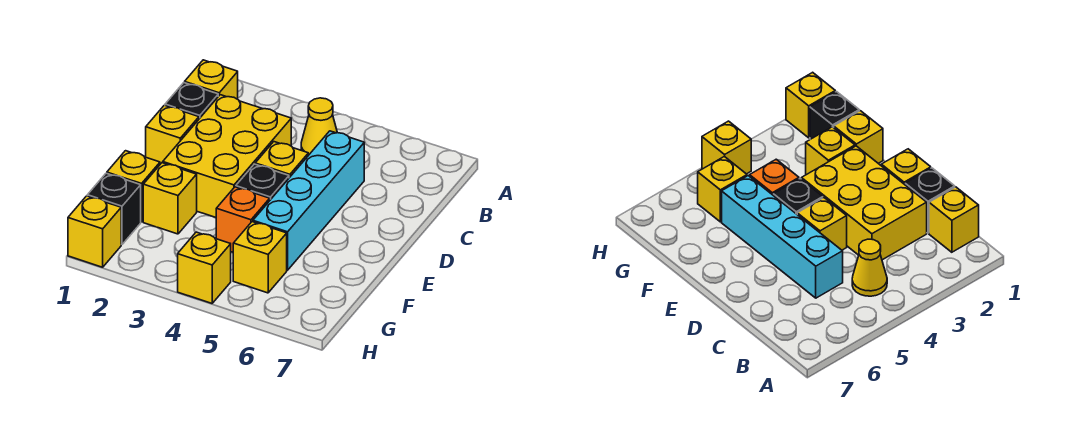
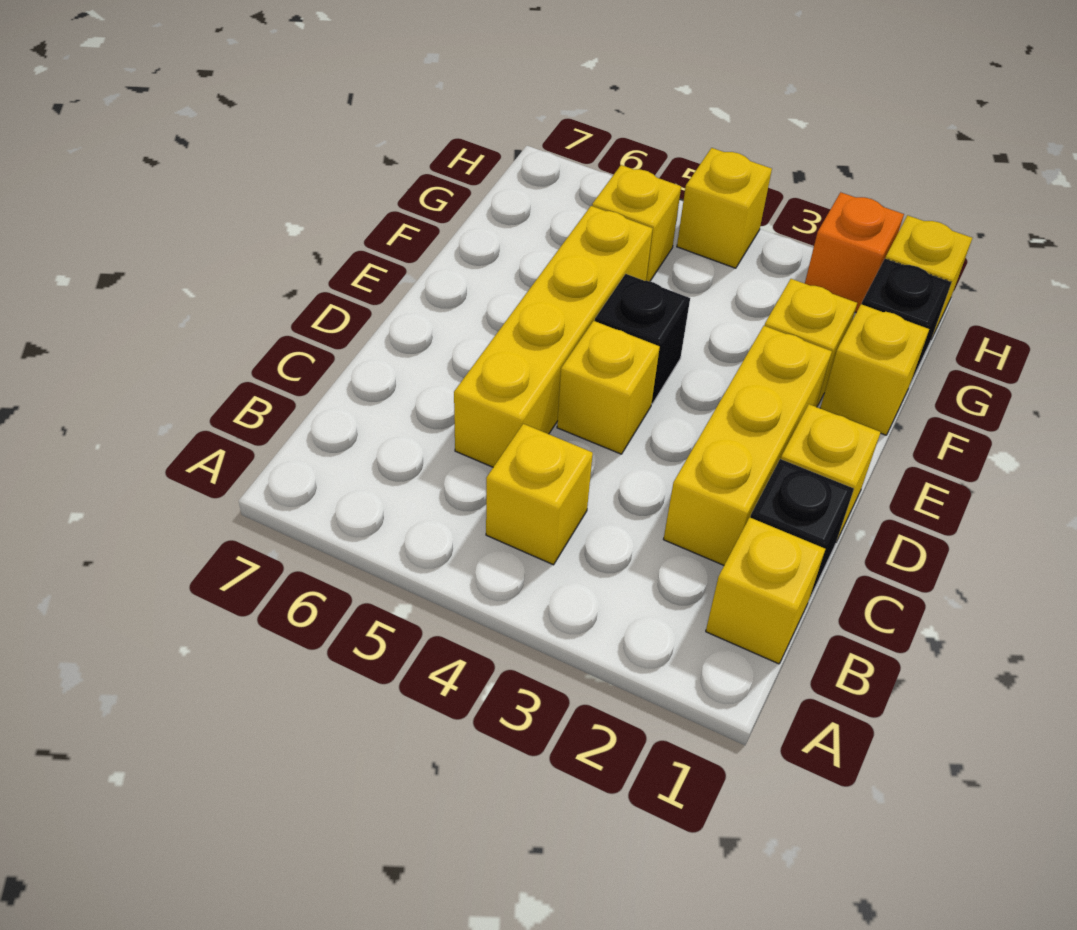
yellow 1x1 cone [301,98,337,155] -> yellow 1x1 brick [486,424,593,565]
yellow 2x3 brick [163,95,291,217] -> yellow 1x3 brick [663,326,832,565]
cyan 1x4 brick [253,131,364,270] -> yellow 1x4 brick [454,206,653,467]
orange 1x1 brick [216,187,270,252] -> orange 1x1 brick moved to [805,192,904,313]

